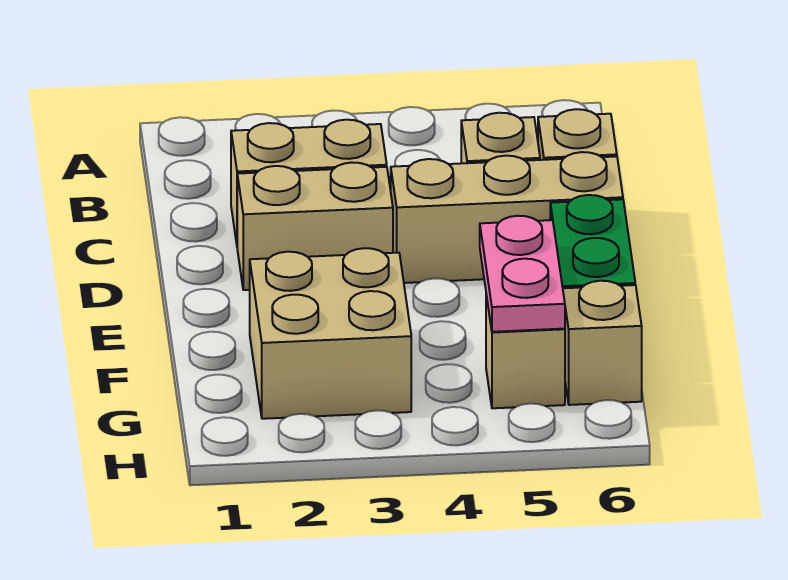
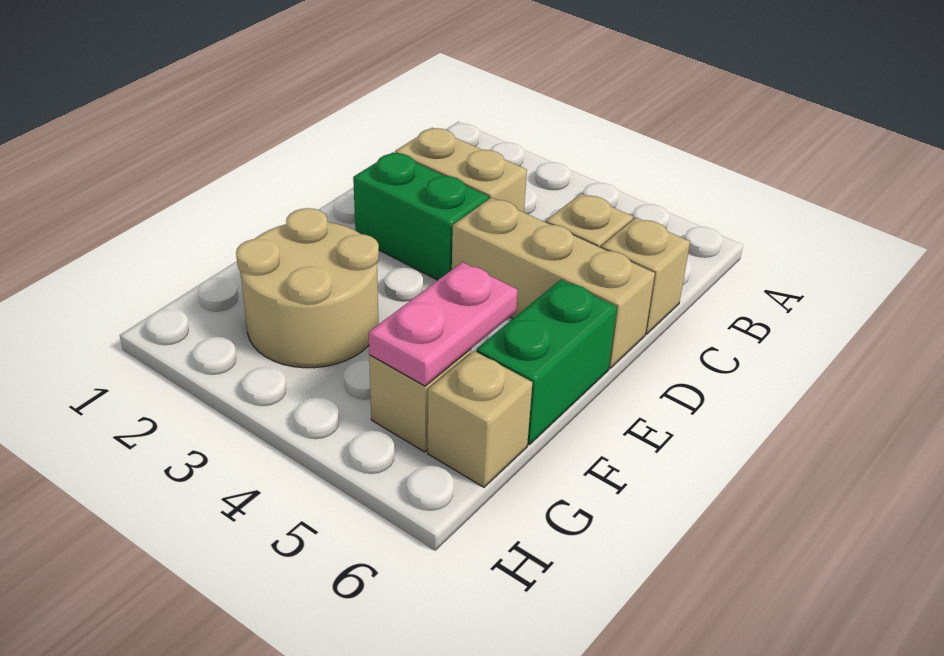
tan 1x2 brick [237,162,393,290] -> green 1x2 brick [353,152,489,280]
tan 2x2 brick [250,248,411,419] -> tan 2x2 round brick [236,208,379,368]

